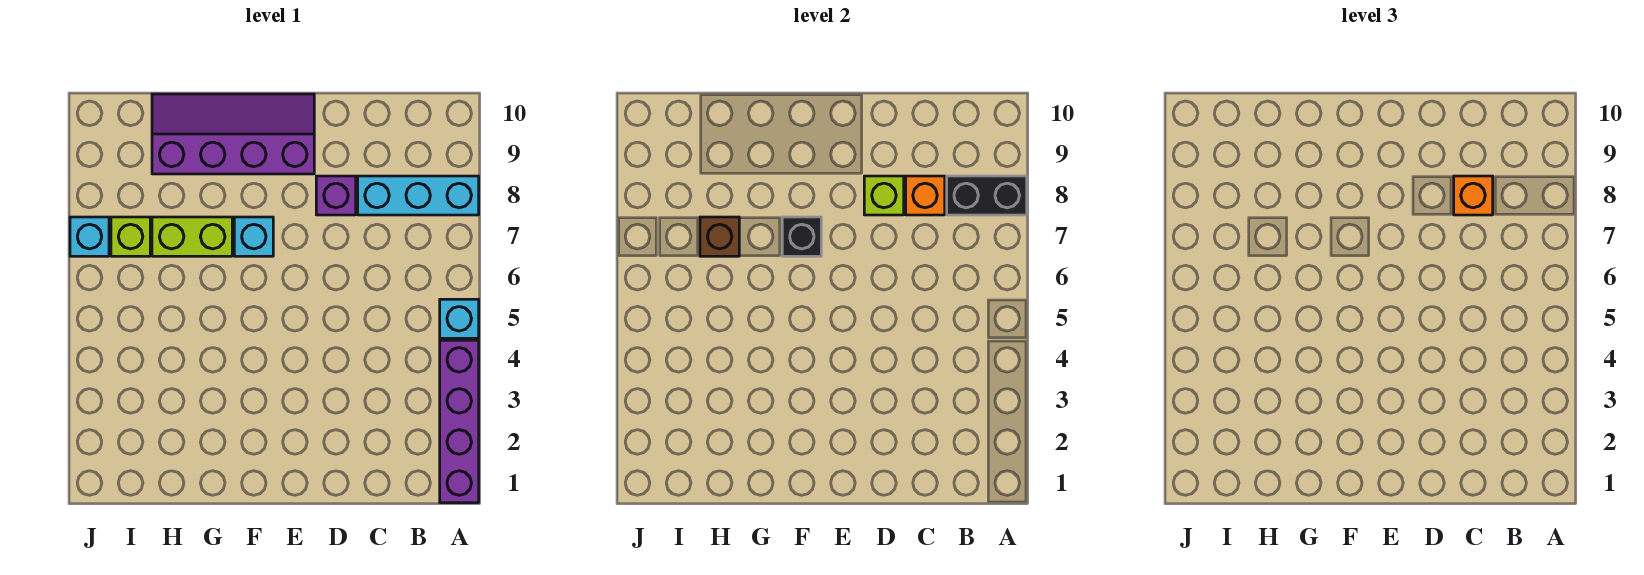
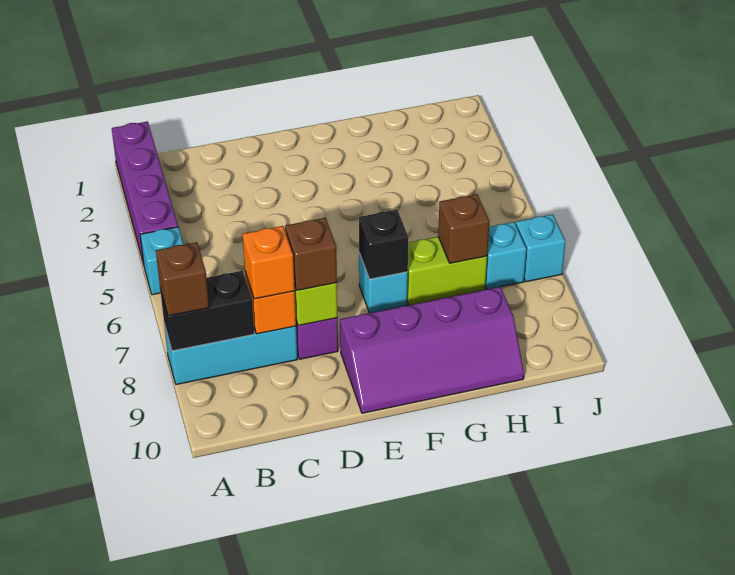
none -> brown 1x1 brick [156,242,209,316]
none -> brown 1x1 brick [285,218,337,290]
lime 1x1 brick [111,217,150,256] -> cyan 1x1 brick [485,222,526,289]

